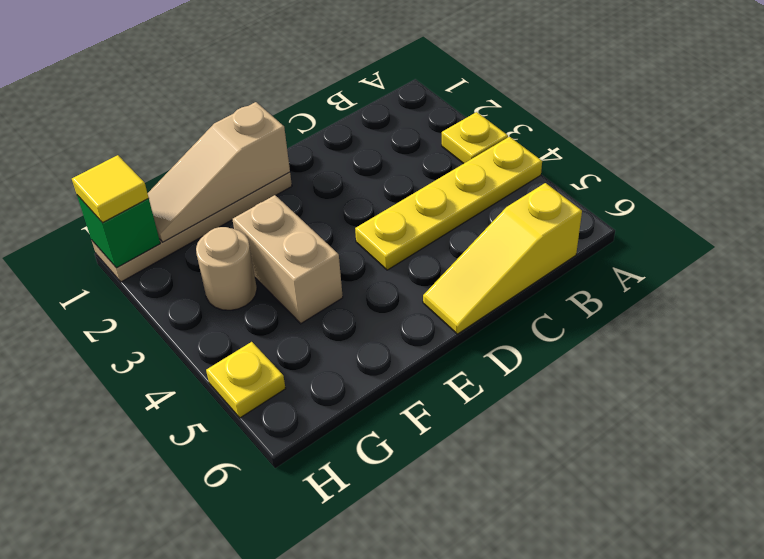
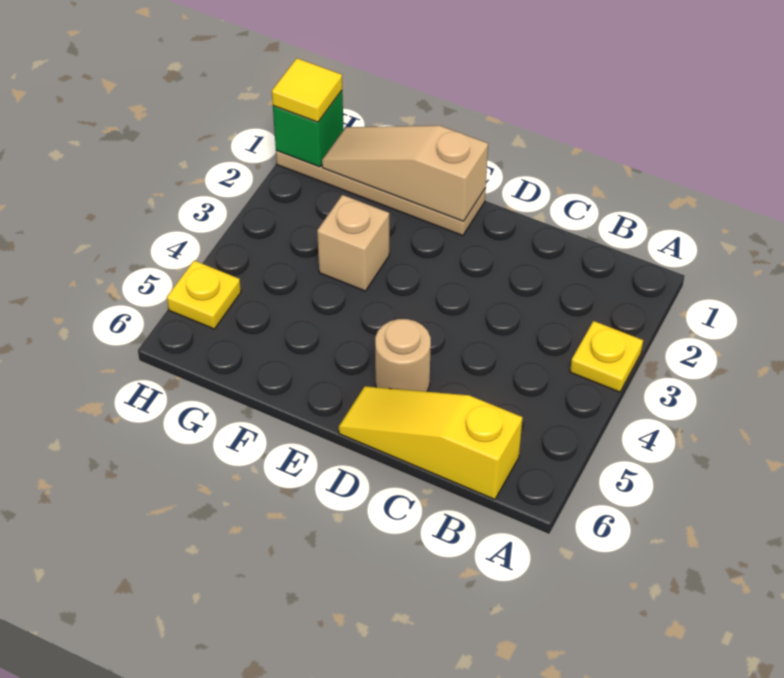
yellow 1x4 plate [355,137,542,270] -> none
tan 1x2 brick [232,195,343,324] -> tan 1x1 brick [317,195,389,291]
tan 1x1 round brick [196,227,257,310] -> tan 1x1 round brick moved to [375,319,431,392]

